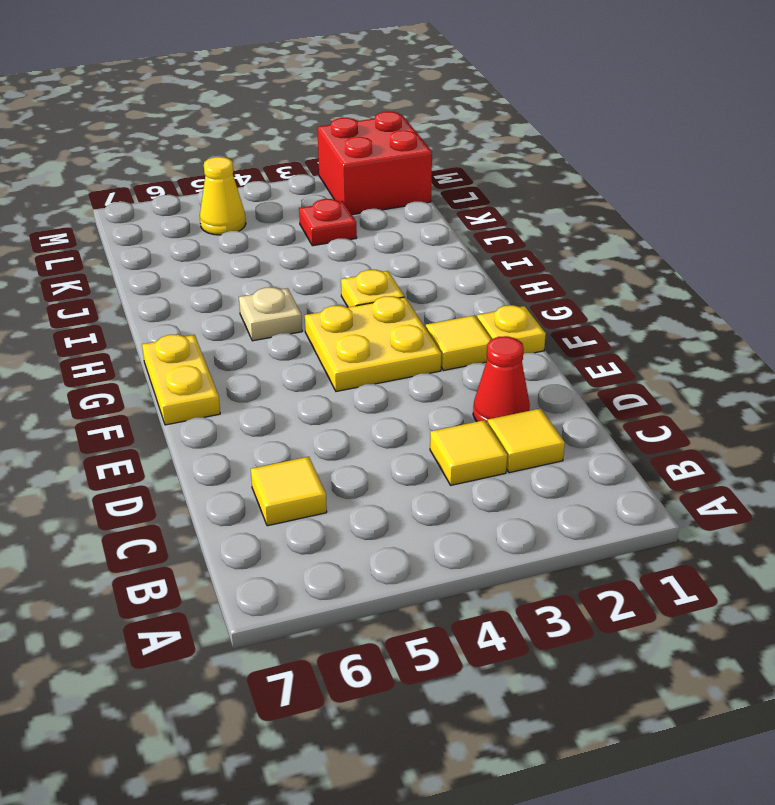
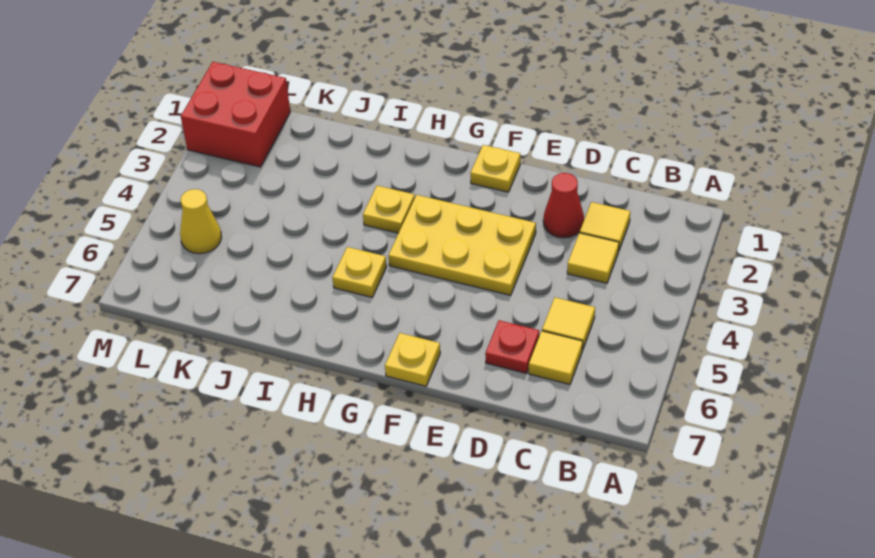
yellow 1x1 tile [426,315,491,370] -> yellow 1x1 tile moved to [542,297,595,350]
yellow 2x2 plate [305,296,441,391] -> yellow 2x3 plate [388,195,536,295]
yellow 1x2 plate [142,334,220,425] -> yellow 1x1 plate [385,333,440,386]
tan 1x1 plate [239,287,302,341] -> yellow 1x1 plate [332,247,387,297]
red 1x1 plate [299,199,357,246] -> red 1x1 plate moved to [485,320,539,373]

